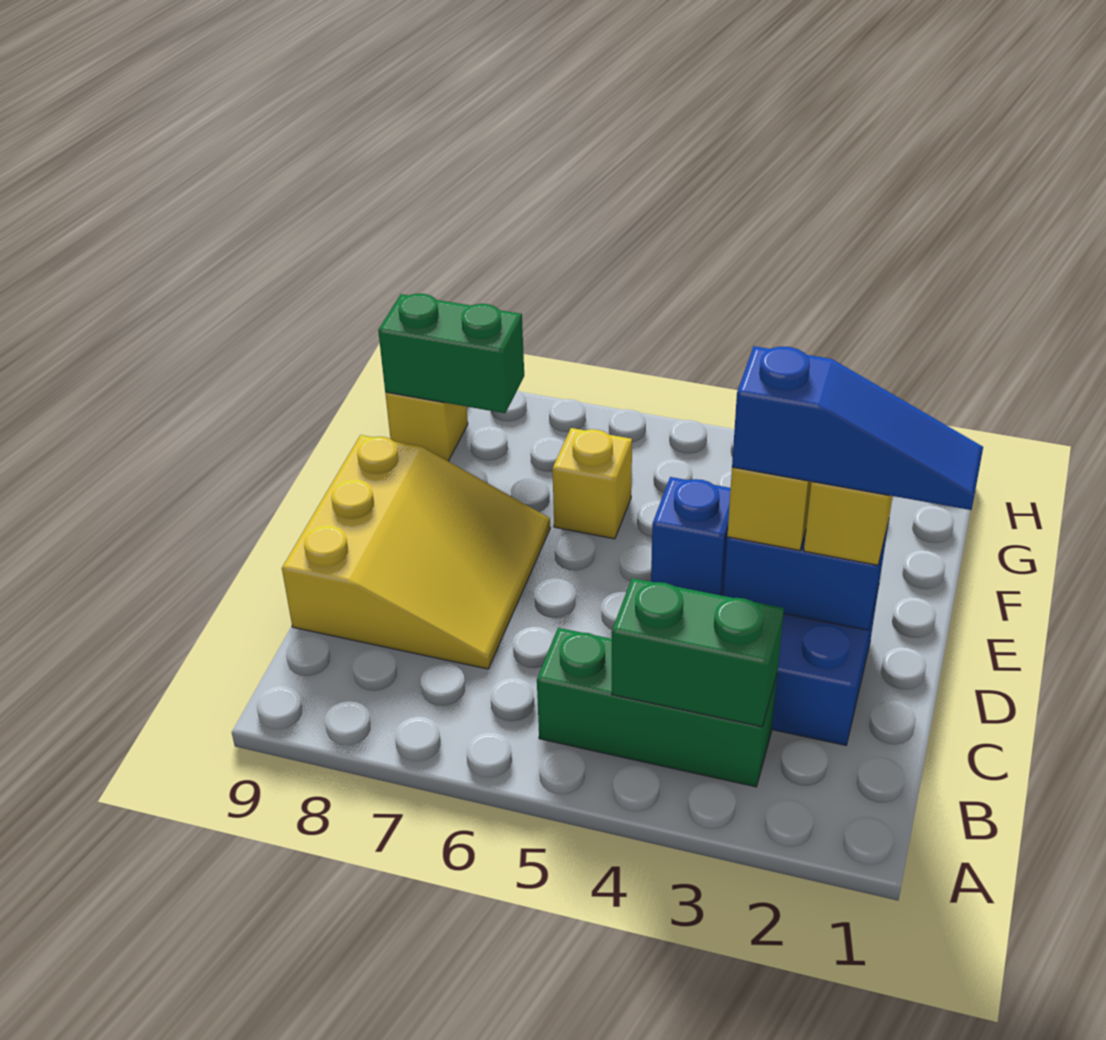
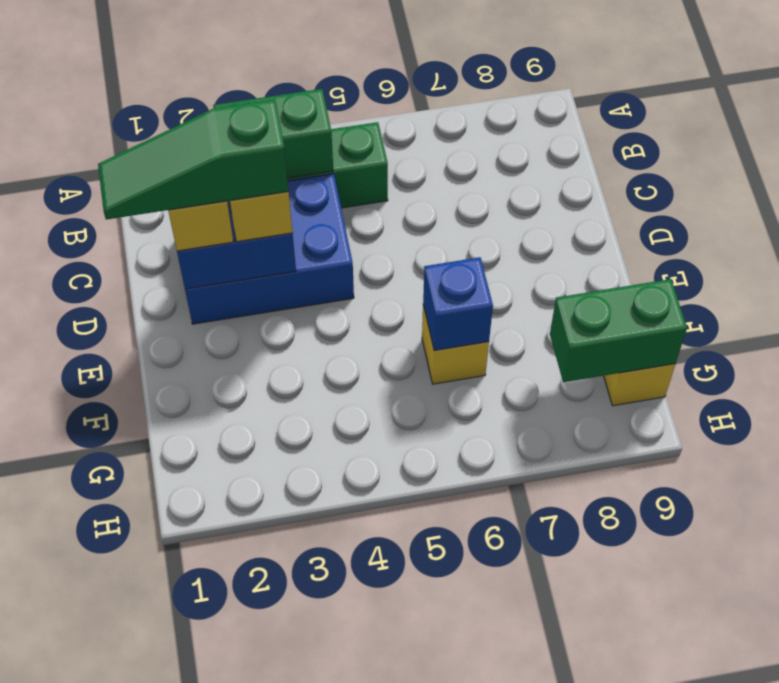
yellow 3x3 slope [282,435,550,669] -> none
blue 1x3 slope [732,346,983,510] -> green 1x3 slope [98,99,289,220]
blue 1x1 brick [651,477,731,595] -> blue 1x1 brick moved to [423,257,493,351]

